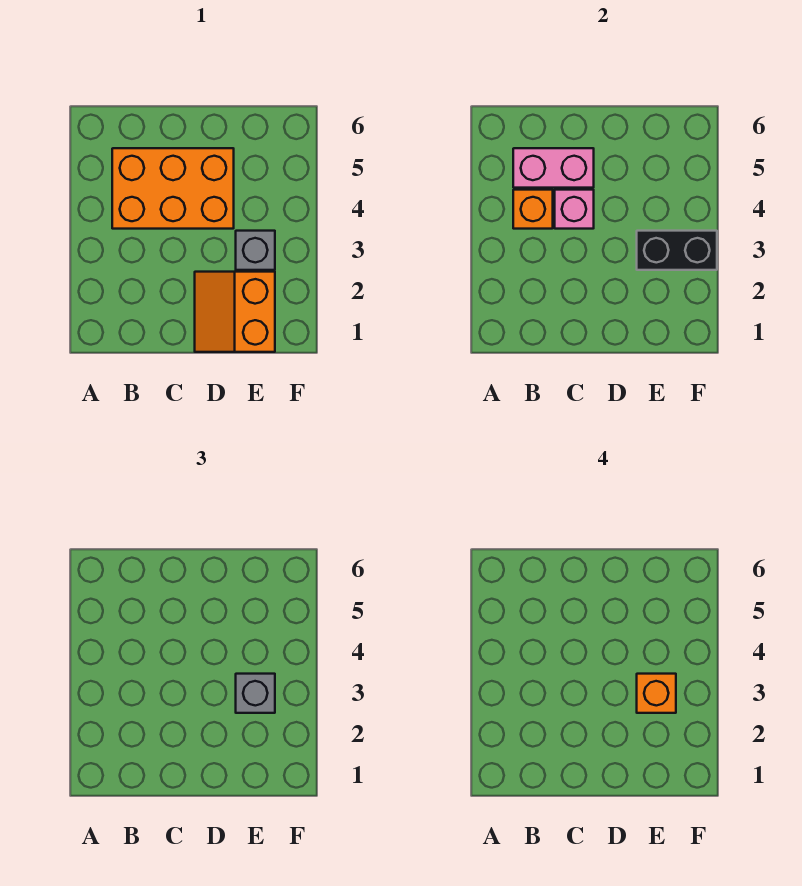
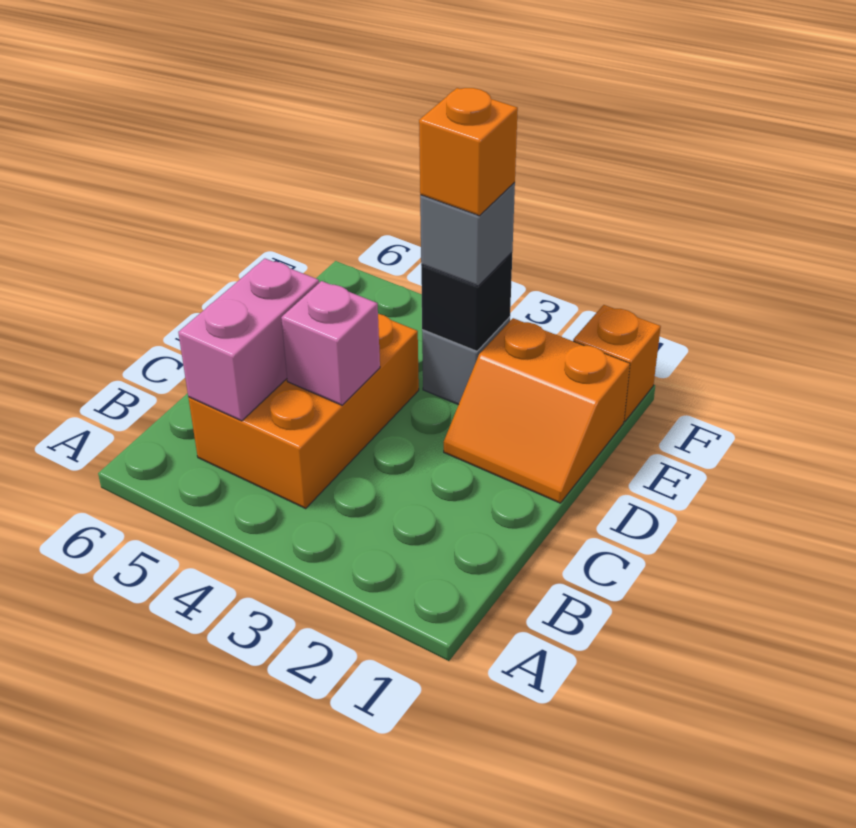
orange 1x1 brick [513,190,553,229] -> orange 1x1 brick moved to [573,305,661,421]
black 1x2 brick [637,231,717,270] -> black 1x1 brick [421,253,512,351]

